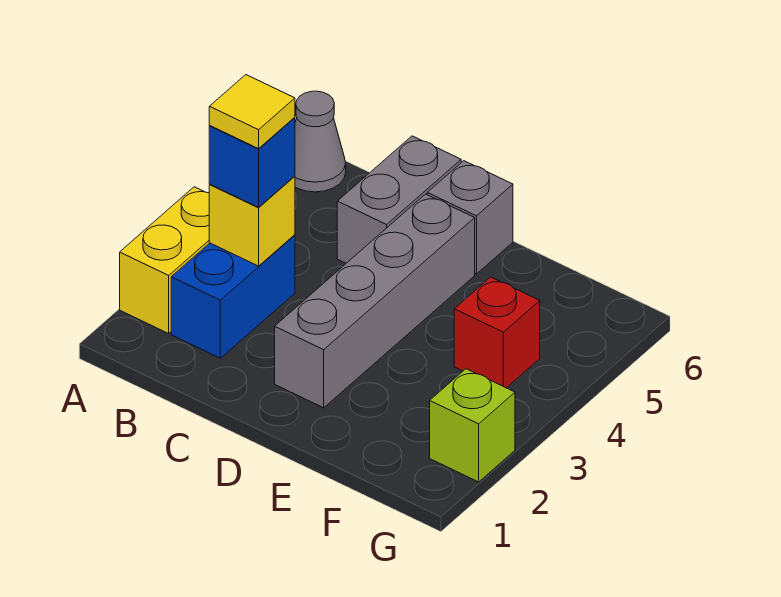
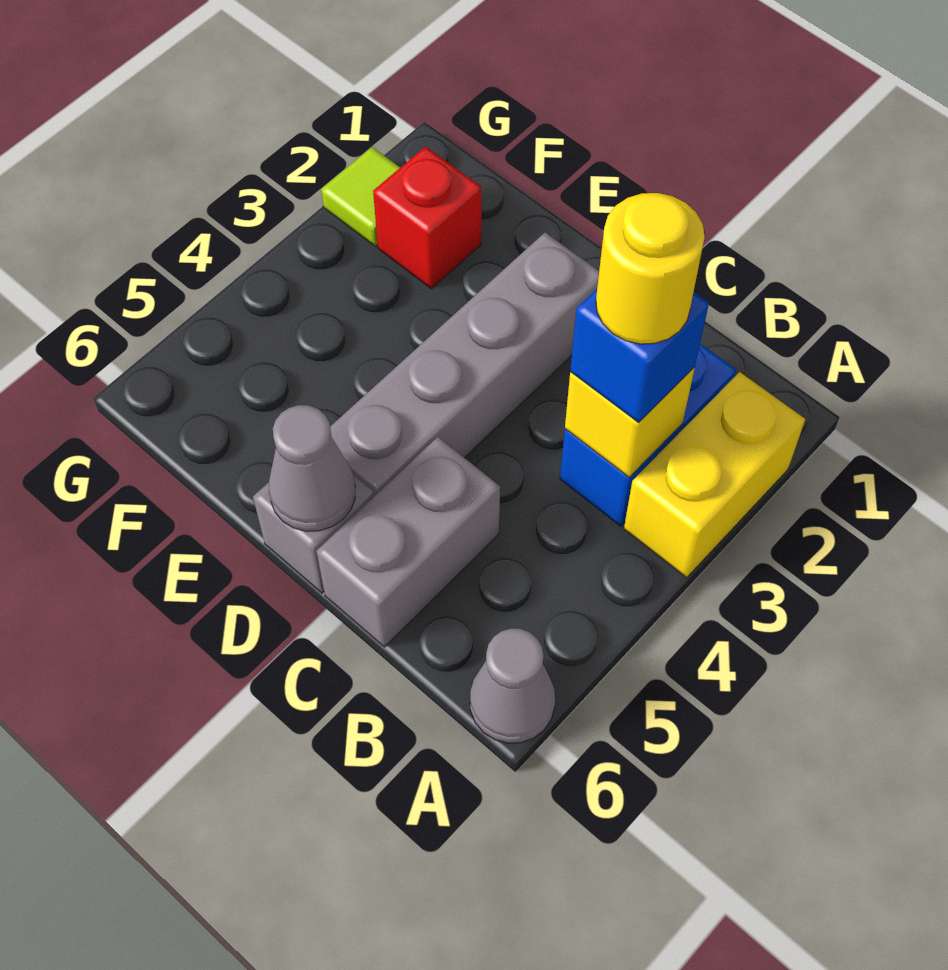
yellow 1x1 tile [209,75,295,149] -> yellow 1x1 round brick [596,193,705,344]
none -> grey 1x1 cone [269,405,355,531]
red 1x1 brick [454,277,540,388] -> red 1x1 brick moved to [373,147,481,289]
lime 1x1 brick [430,369,515,482] -> lime 1x1 tile [321,147,400,246]

